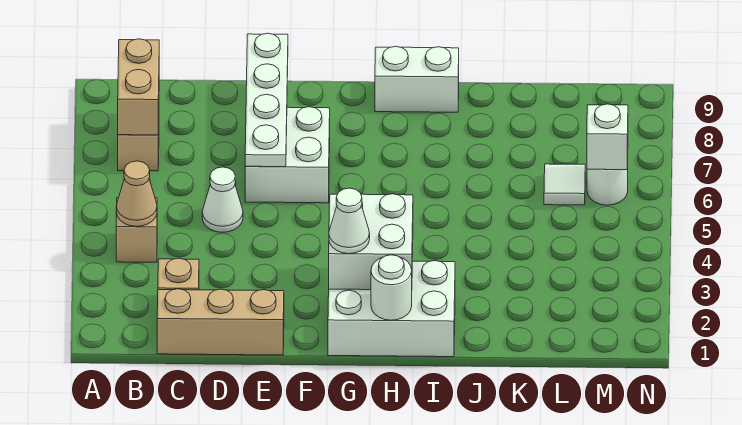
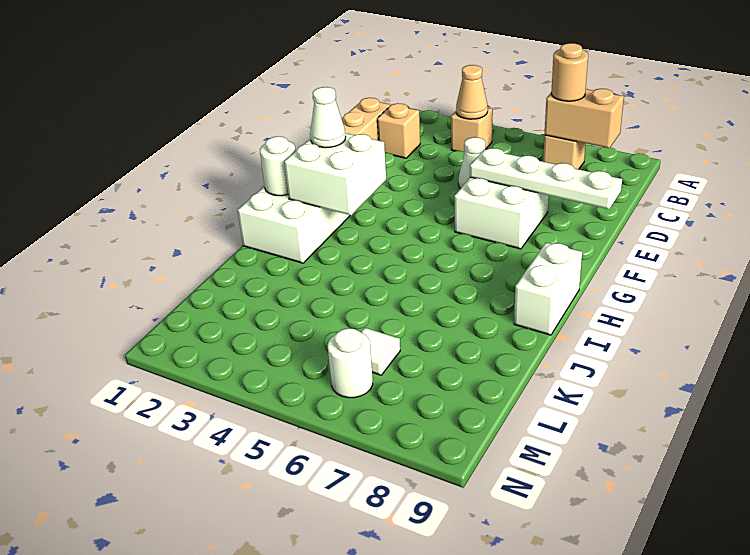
none -> tan 1x1 round brick [551,43,588,101]
white 1x1 brick [587,104,628,170] -> none

